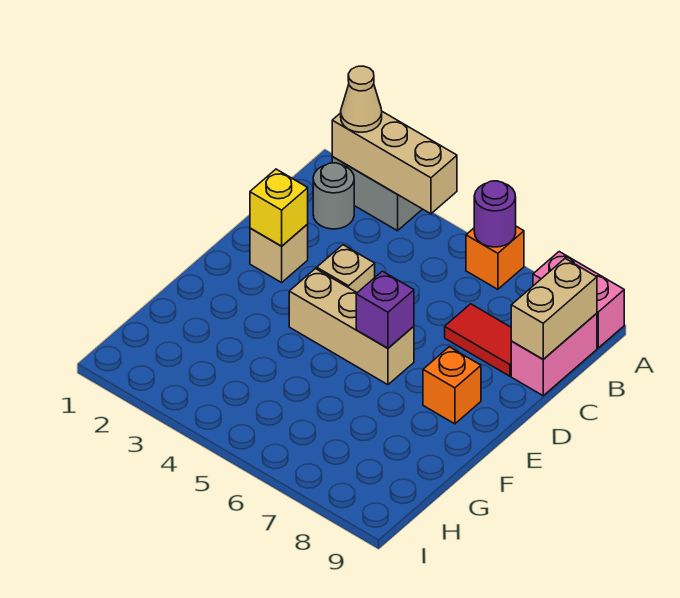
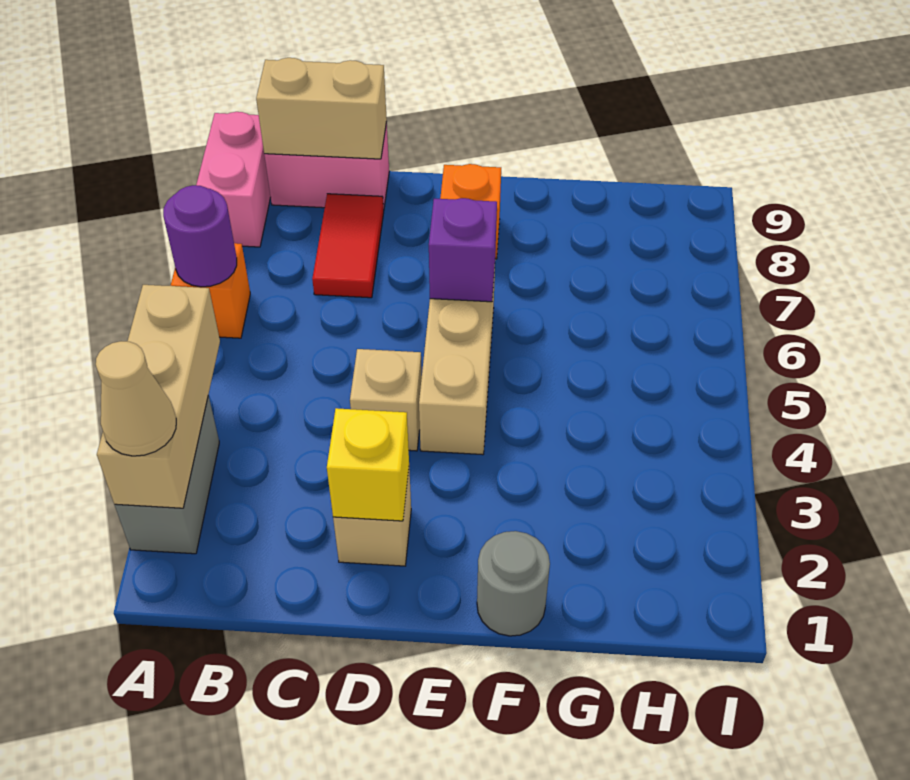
grey 1x1 round brick [313,163,354,229] -> grey 1x1 round brick moved to [477,531,550,636]

